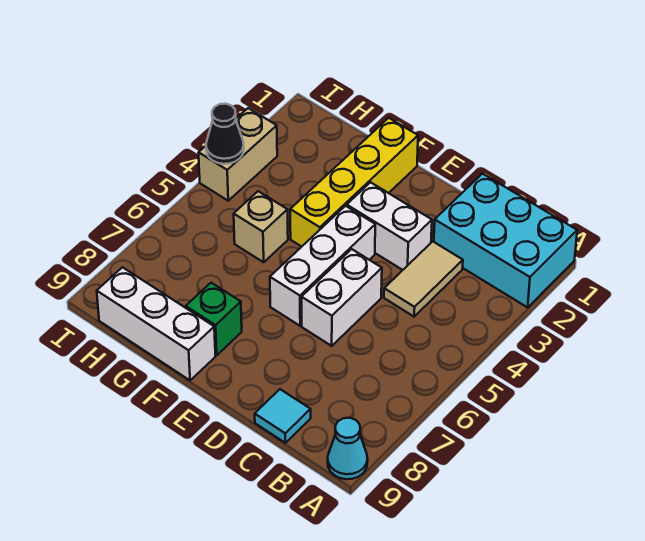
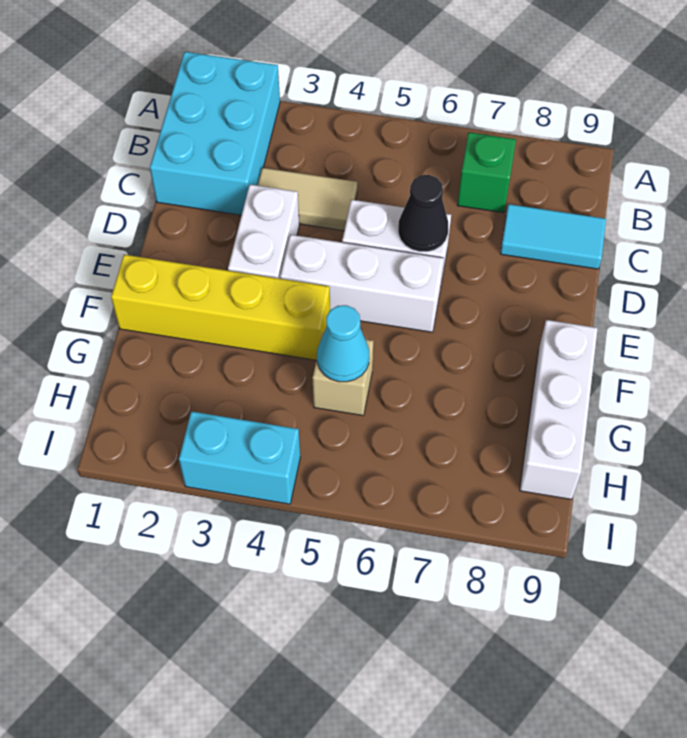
cyan 1x1 cone [328,418,368,479] -> cyan 1x1 cone moved to [317,305,369,382]
cyan 1x1 tile [255,389,311,443] -> cyan 1x2 tile [500,204,606,269]
green 1x1 brick [186,283,242,355] -> green 1x1 brick moved to [457,132,516,213]
tan 1x2 brick [199,108,277,201] -> cyan 1x2 brick [179,411,300,504]
black 1x1 cone [206,104,244,164] -> black 1x1 cone moved to [398,175,448,252]

